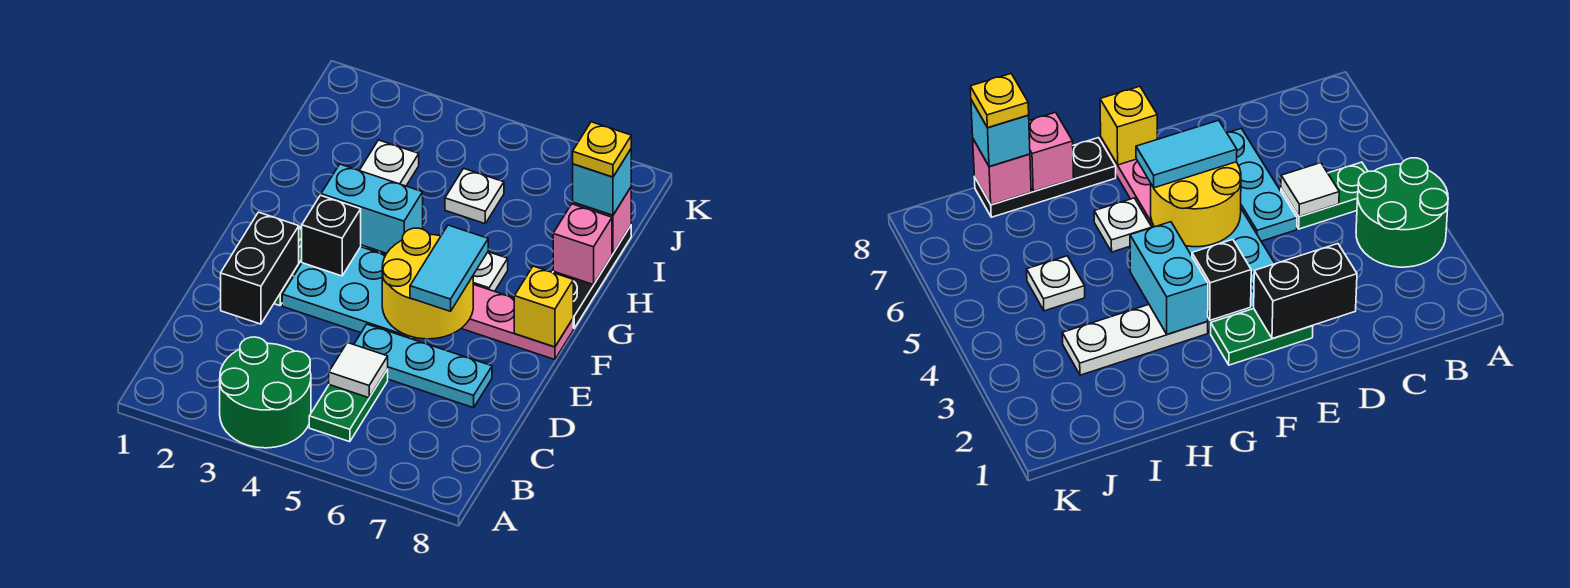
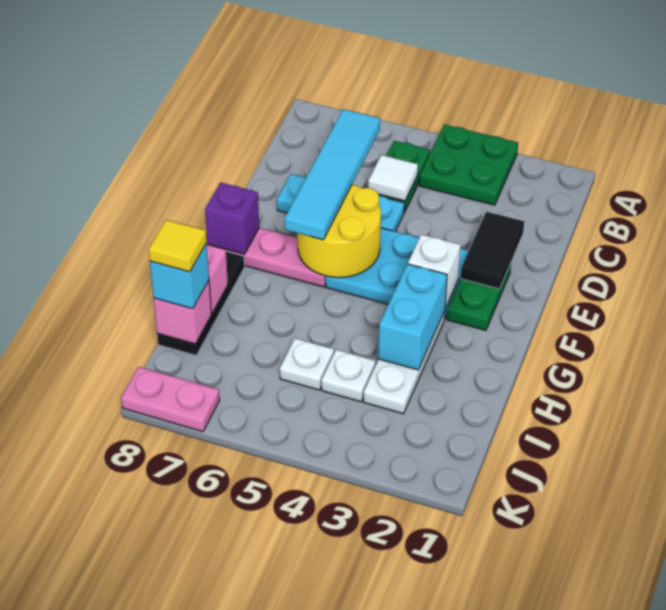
green 2x2 round brick [220,337,311,448] -> green 2x2 plate [419,124,518,205]
black 1x2 brick [221,212,299,324] -> black 1x2 tile [461,212,524,289]
cyan 1x2 tile [410,225,488,311] -> cyan 1x4 tile [285,109,380,240]
black 1x1 brick [302,195,361,276] -> white 1x1 brick [408,234,461,308]
yellow 1x1 brick [514,266,573,347] -> purple 1x1 brick [205,183,259,254]
cyan 1x2 brick [321,164,423,253] -> cyan 1x2 brick turned to [378,264,447,370]
white 1x1 plate [473,252,508,291] -> white 1x1 plate moved to [321,350,376,402]
yellow 1x1 plate [573,122,631,177] -> yellow 1x1 tile [149,220,207,272]
none -> pink 1x2 plate [121,367,220,432]

